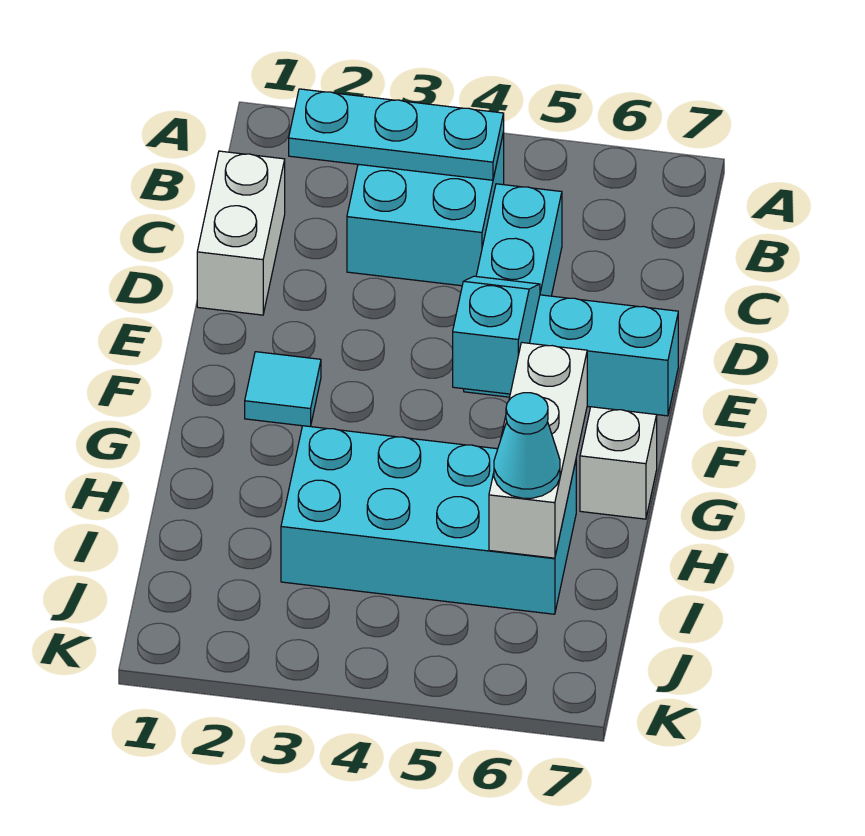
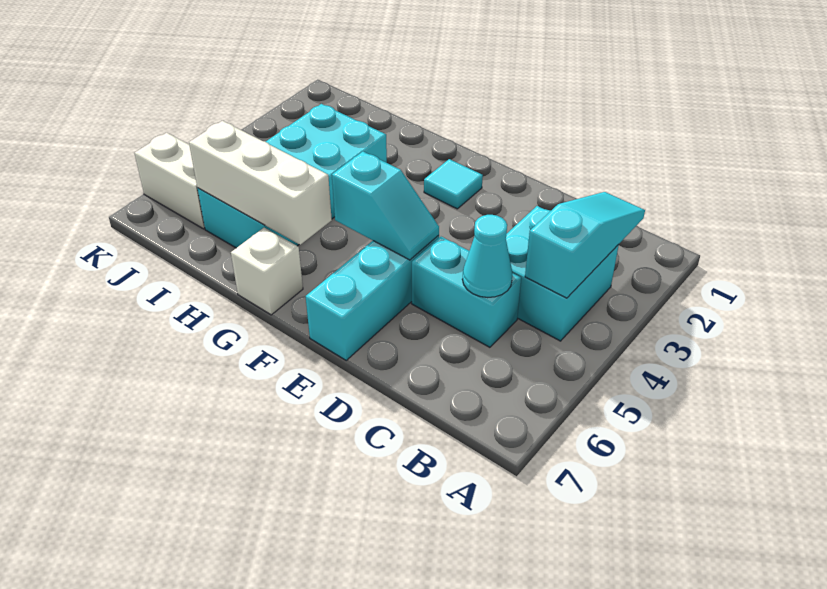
cyan 1x3 plate [289,89,504,180] -> cyan 1x3 slope [525,192,645,298]
white 1x2 brick [197,151,285,315] -> white 1x2 brick moved to [134,133,205,229]
cyan 1x1 cone [494,393,560,498] -> cyan 1x1 cone moved to [462,215,513,298]

